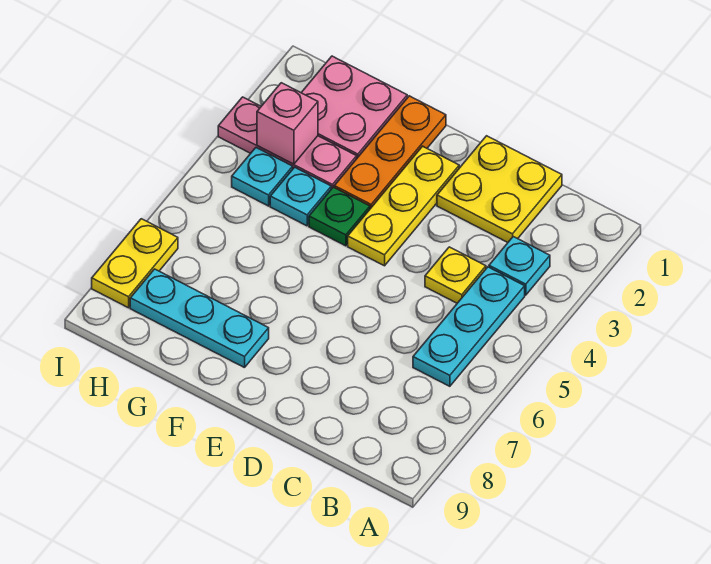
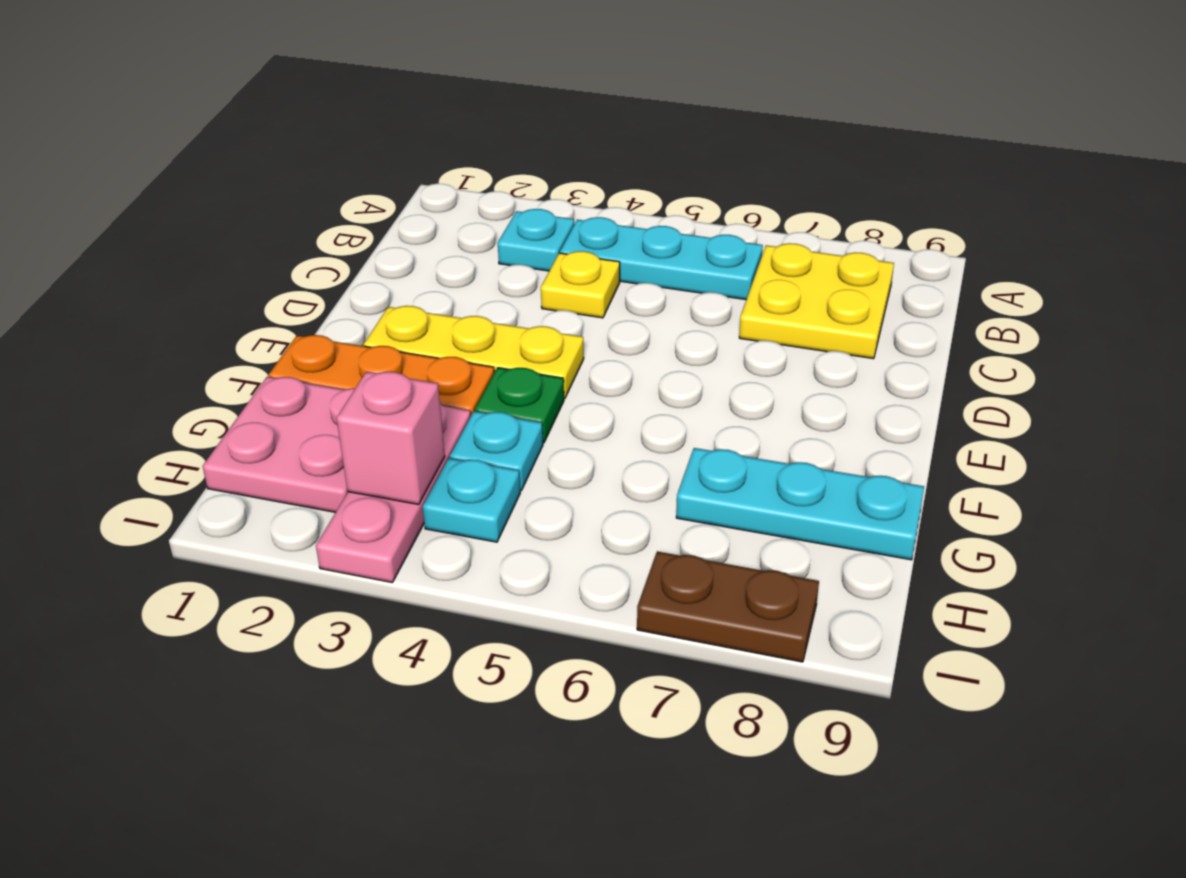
yellow 2x2 plate [437,136,562,242] -> yellow 2x2 plate moved to [739,243,894,359]
cyan 1x3 plate [130,269,269,368] -> cyan 1x3 plate turned to [676,448,924,560]
yellow 1x2 plate [92,219,178,308] -> brown 1x2 plate [637,551,819,662]

